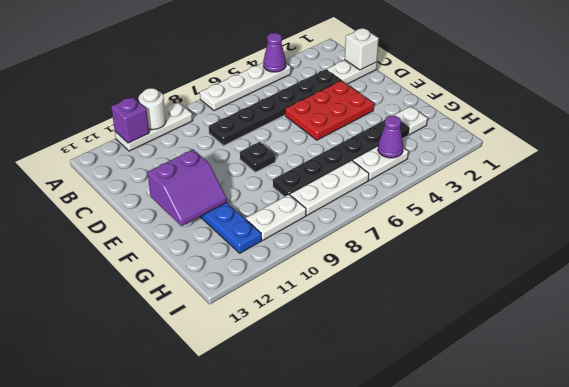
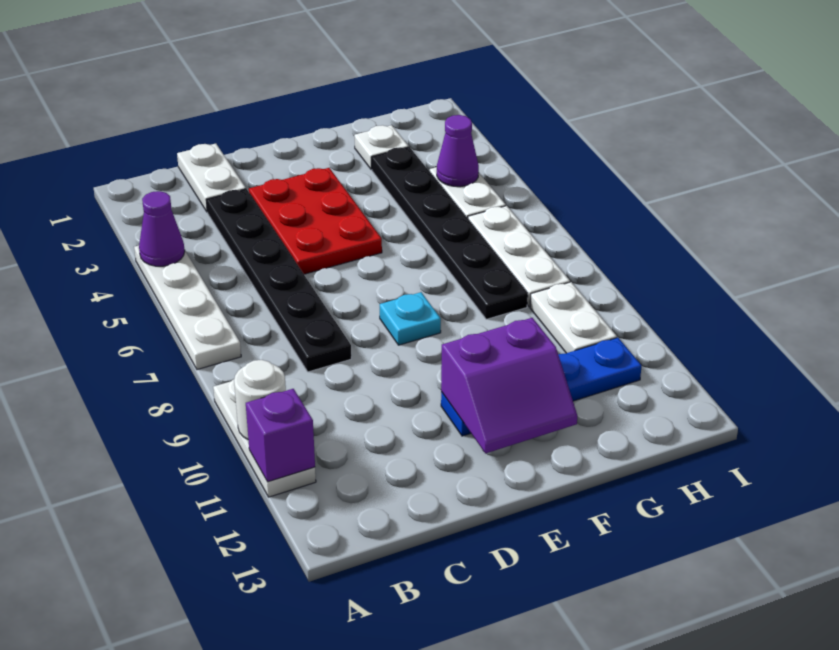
white 1x1 brick [345,28,379,70] -> none
black 1x1 plate [240,142,275,172] -> cyan 1x1 plate [380,292,441,345]
purple 2x2 slope [148,150,227,226] -> purple 2x2 slope turned to [441,318,577,453]

